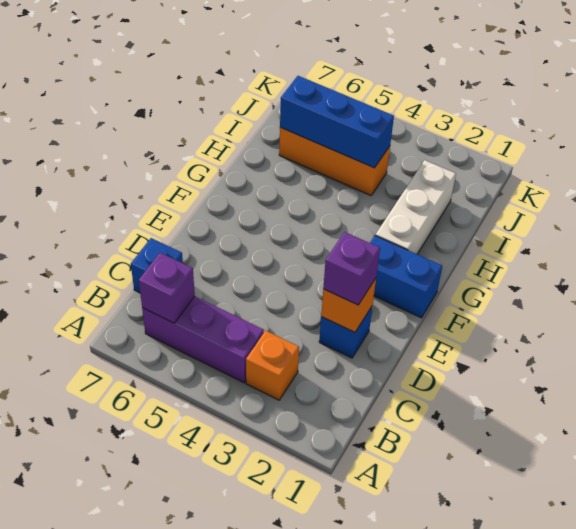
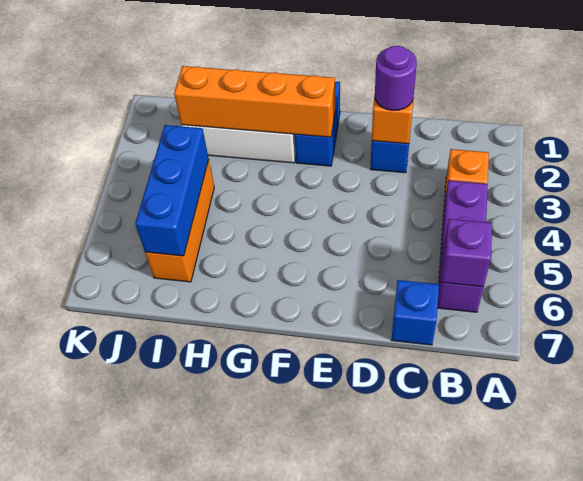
purple 1x1 brick [323,232,380,305] -> purple 1x1 round brick [375,46,417,110]
none -> orange 1x4 brick [174,66,335,137]

